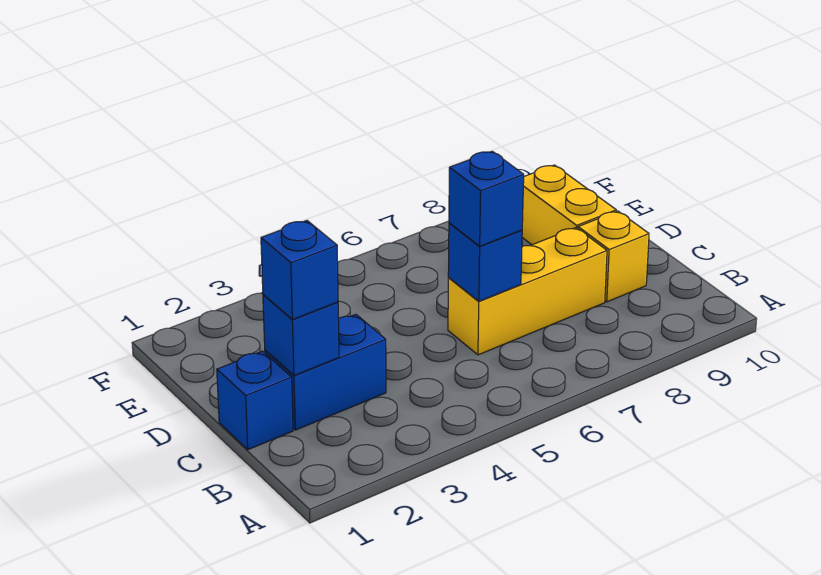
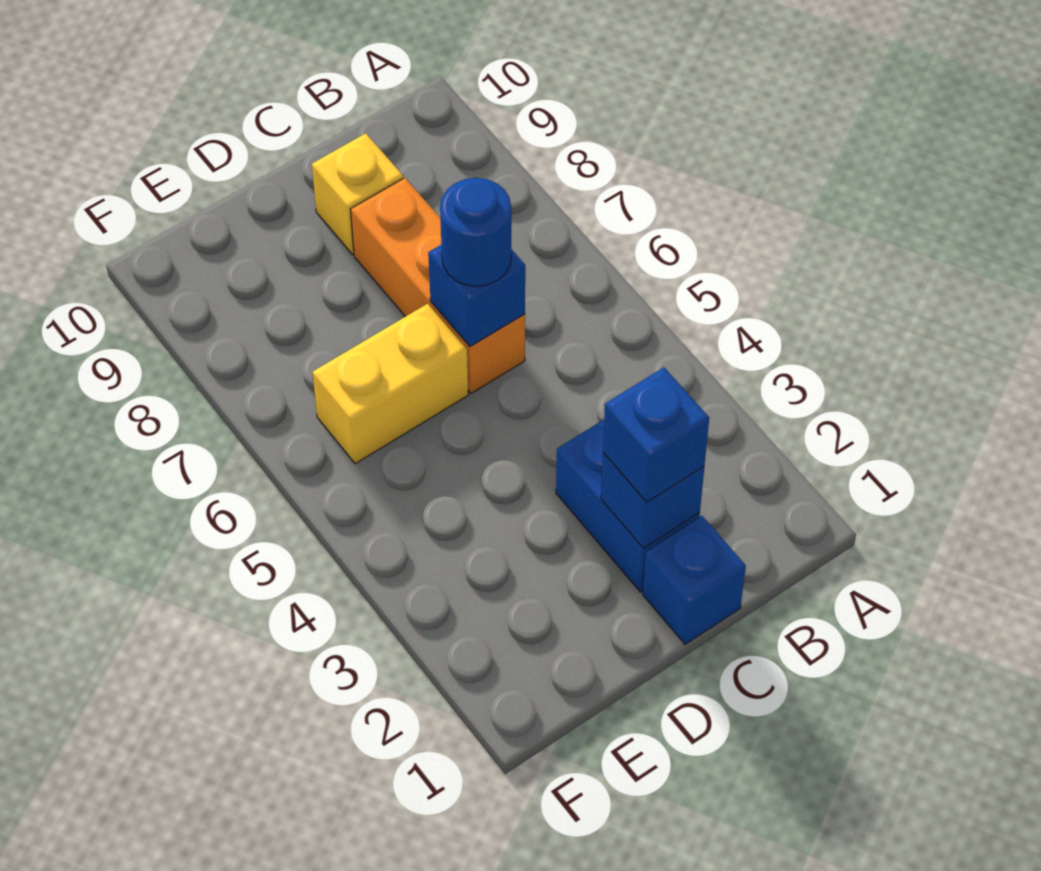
yellow 1x3 brick [448,228,607,355] -> orange 1x3 brick [351,178,525,393]
blue 1x1 brick [449,151,524,246] -> blue 1x1 round brick [440,178,511,286]
yellow 1x2 brick [522,165,616,245] -> yellow 1x2 brick moved to [312,304,468,464]

